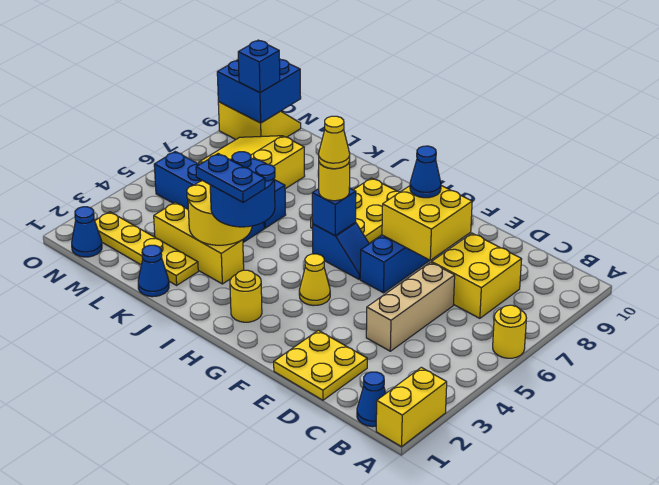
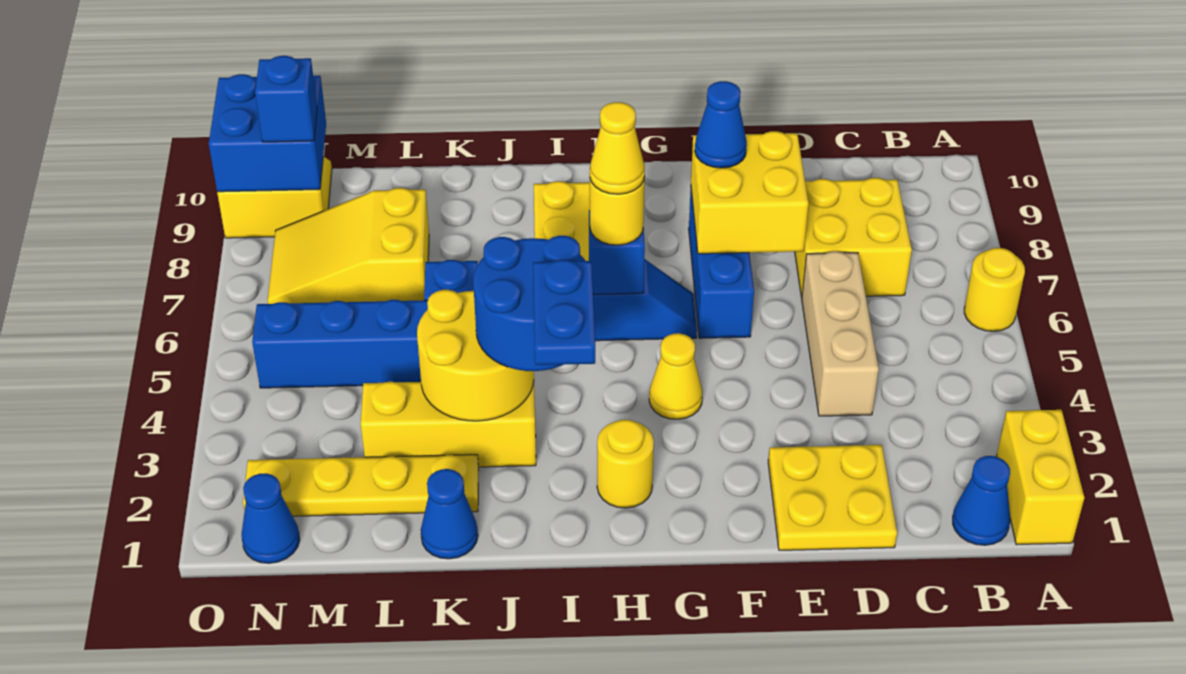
blue 1x2 plate [196,154,265,202] -> blue 1x2 plate turned to [533,260,595,365]

